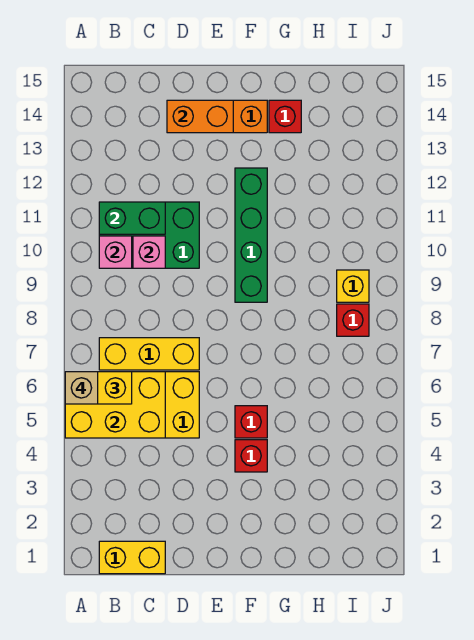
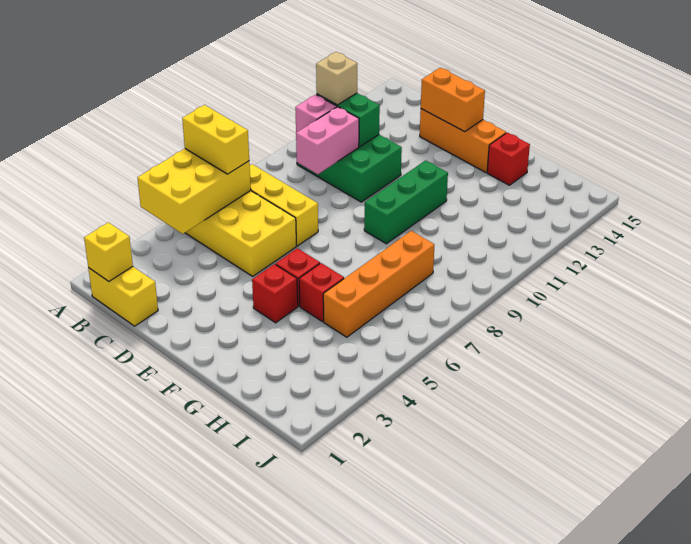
yellow 2x3 brick [65,372,165,438] -> yellow 2x3 brick turned to [138,149,251,234]
tan 1x1 brick [65,372,98,404] -> tan 1x1 brick moved to [316,52,357,105]
pink 1x1 brick [133,236,165,268] -> pink 1x2 brick [296,107,359,174]
green 1x4 brick [235,168,267,302] -> green 1x3 brick [364,160,448,244]
none -> orange 1x4 brick [323,231,434,337]
red 1x1 brick [337,304,369,336] -> red 1x1 brick moved to [299,263,344,322]
yellow 1x1 brick [337,270,369,302] -> yellow 1x1 brick moved to [84,222,133,281]

